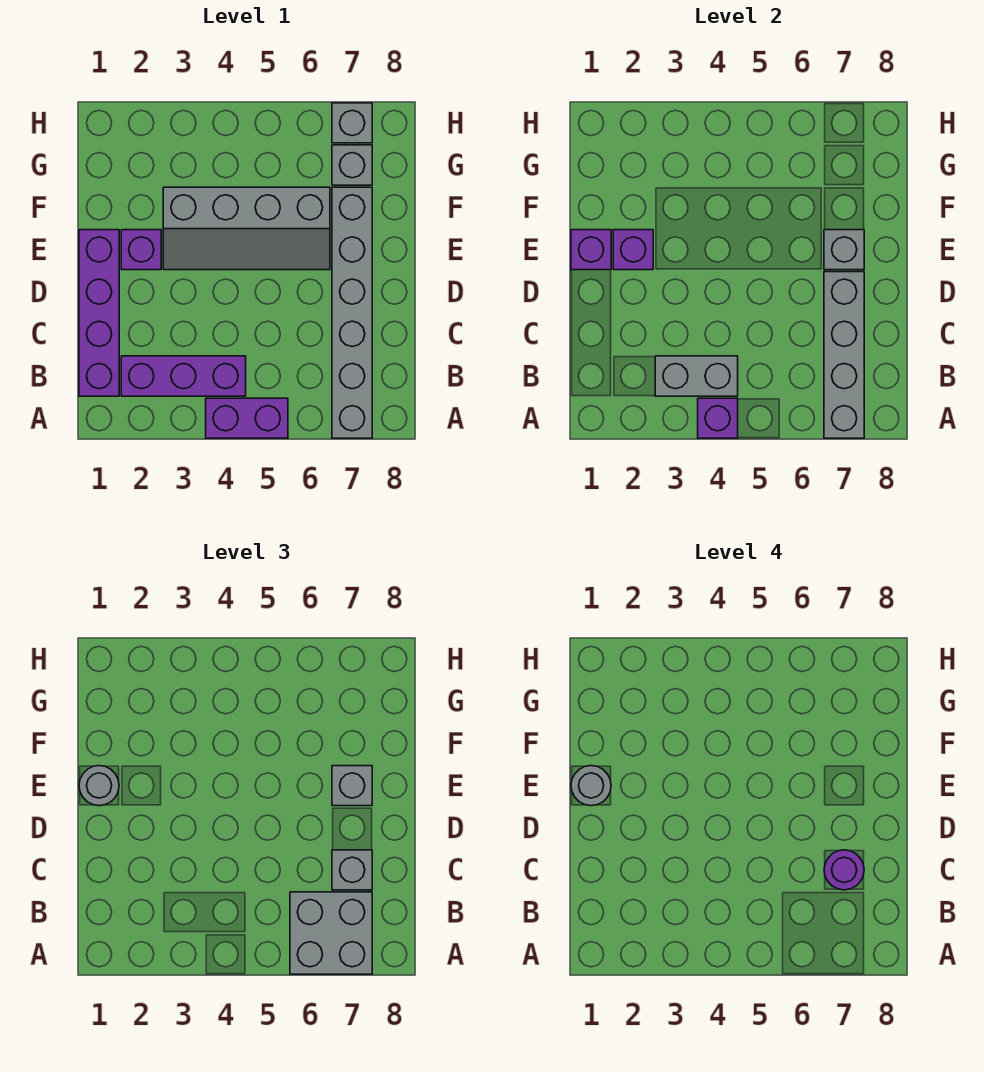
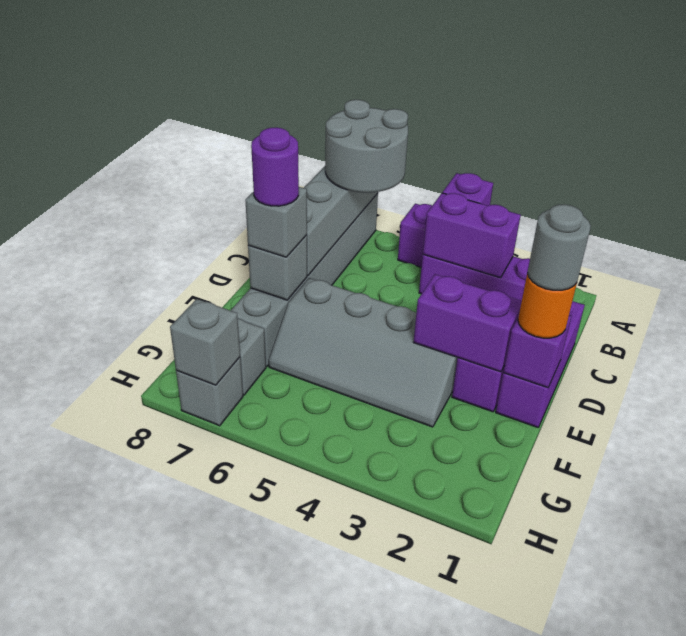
grey 2x2 brick [290,892,372,974] -> grey 2x2 round brick [325,100,408,193]
purple 1x4 brick [79,230,119,396] -> purple 1x3 brick [496,301,585,427]
grey 1x2 brick [655,356,738,396] -> purple 1x2 brick [423,193,521,278]
grey 1x1 brick [332,850,372,890] -> grey 1x1 brick moved to [170,299,240,385]
purple 1x1 round brick [824,850,864,890] -> purple 1x1 round brick moved to [251,127,299,206]
grey 1x1 round brick [79,766,119,806] -> orange 1x1 round brick [518,274,577,338]
purple 1x1 brick [613,230,653,270] -> purple 1x2 brick [414,274,522,372]
grey 2x4 slope [163,187,330,270] -> grey 2x4 slope turned to [269,278,458,427]

